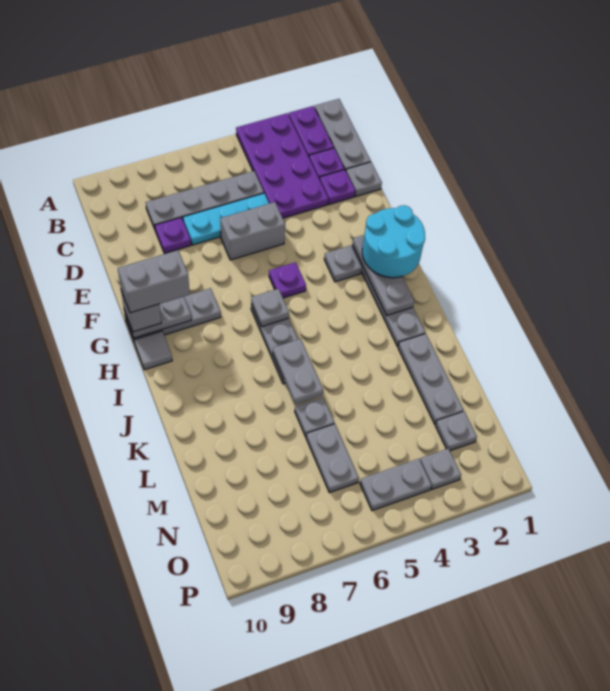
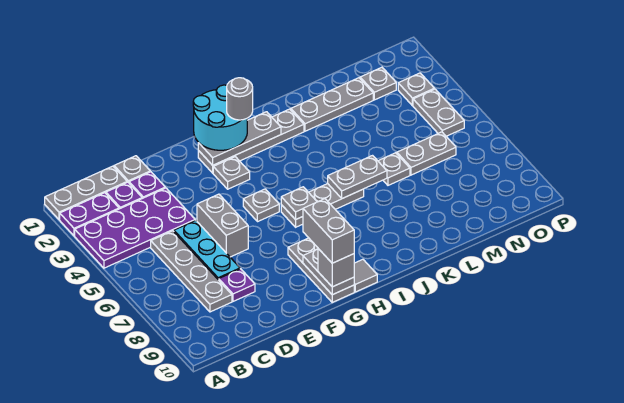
purple 1x1 plate [269,262,306,298] -> grey 1x1 plate [243,189,279,222]
none -> grey 1x1 round brick [227,78,253,120]

